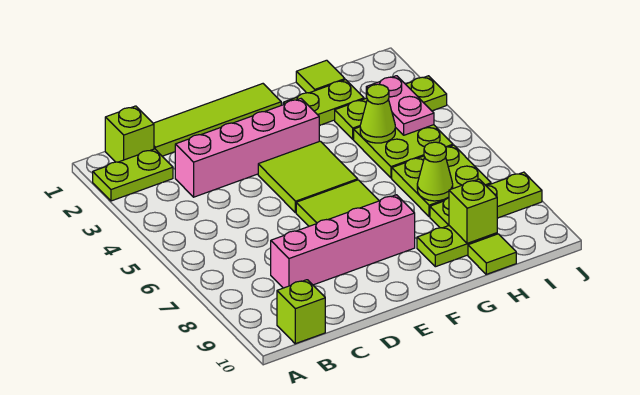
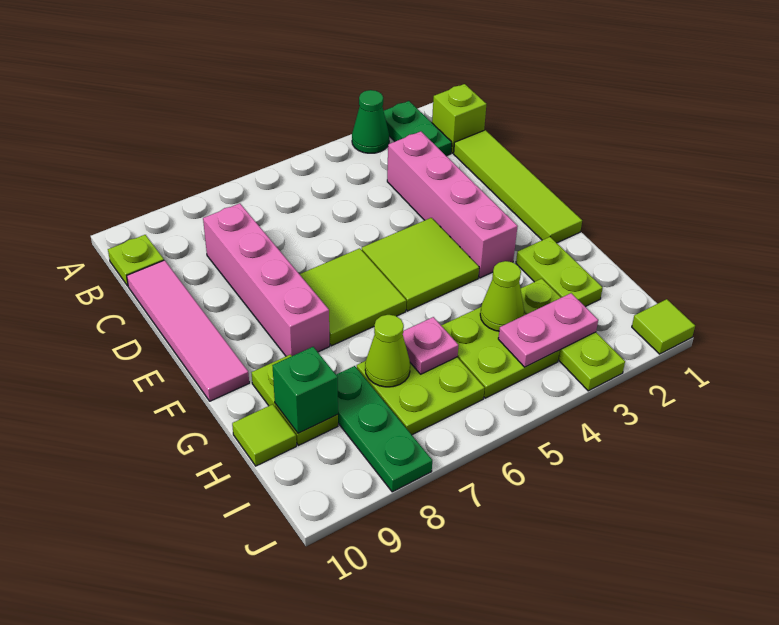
lime 1x2 plate [93,149,173,201] -> green 1x2 plate [384,101,452,156]
none -> green 1x1 cone [352,90,389,153]
lime 1x1 brick [277,280,325,344] -> lime 1x1 plate [108,235,164,286]
none -> pink 1x4 tile [127,260,249,401]
lime 1x1 tile [296,60,345,93] -> lime 1x1 tile moved to [632,299,695,354]
none -> pink 1x1 plate [403,317,458,374]
lime 1x3 plate [430,172,542,228] -> green 1x3 plate [336,366,432,492]
lime 1x1 brick [449,179,497,243] -> green 1x1 brick [272,347,338,433]

